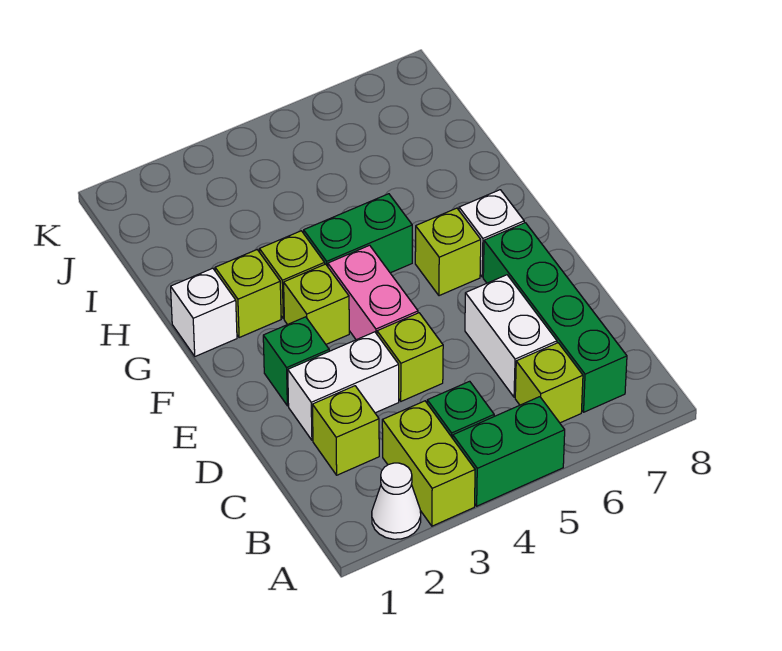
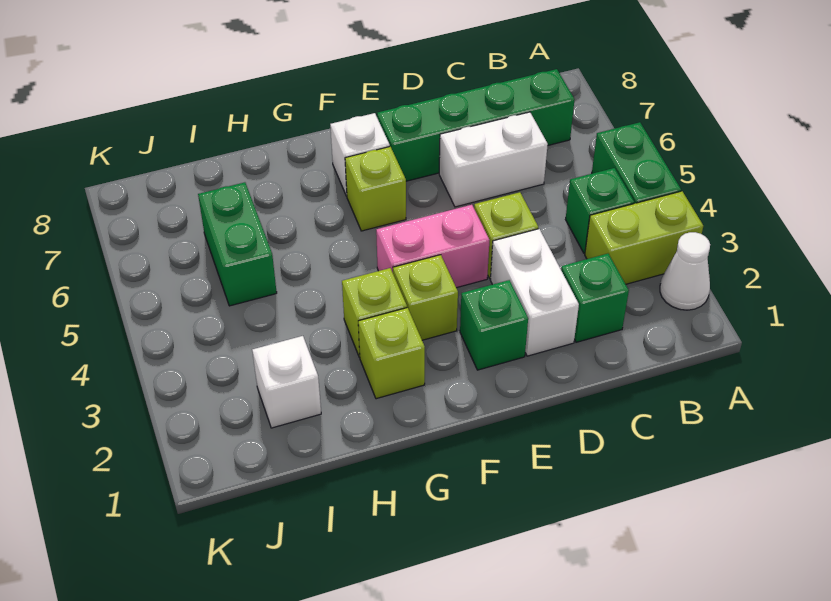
lime 1x1 brick [515,343,583,423] -> none
lime 1x1 brick [312,386,379,475] -> green 1x1 brick [561,254,629,342]
white 1x1 brick [171,268,237,356] -> white 1x1 brick moved to [252,336,321,428]
green 1x2 brick [304,194,412,273] -> green 1x2 brick moved to [198,182,277,306]

